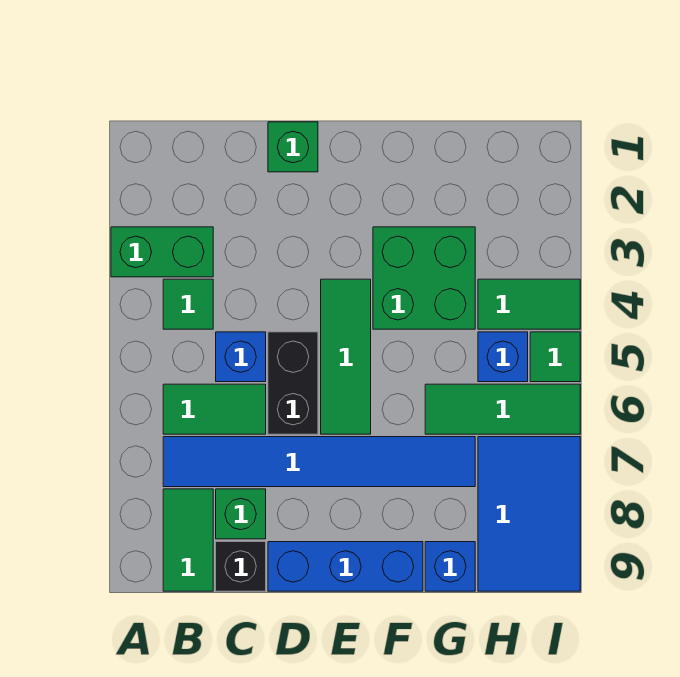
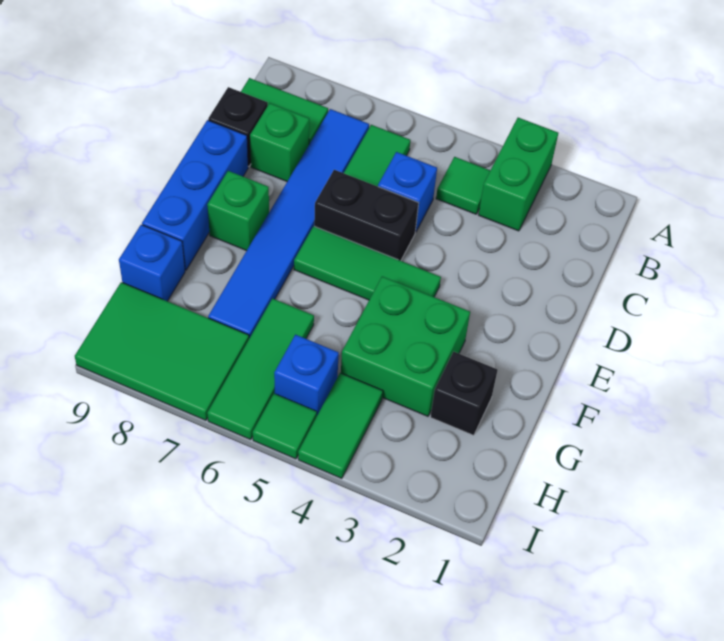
green 1x1 brick [268,122,318,172] -> green 1x1 brick moved to [207,171,269,251]
none -> black 1x1 brick [431,352,497,435]
blue 2x3 tile [478,437,580,591] -> green 2x3 tile [75,282,249,420]

